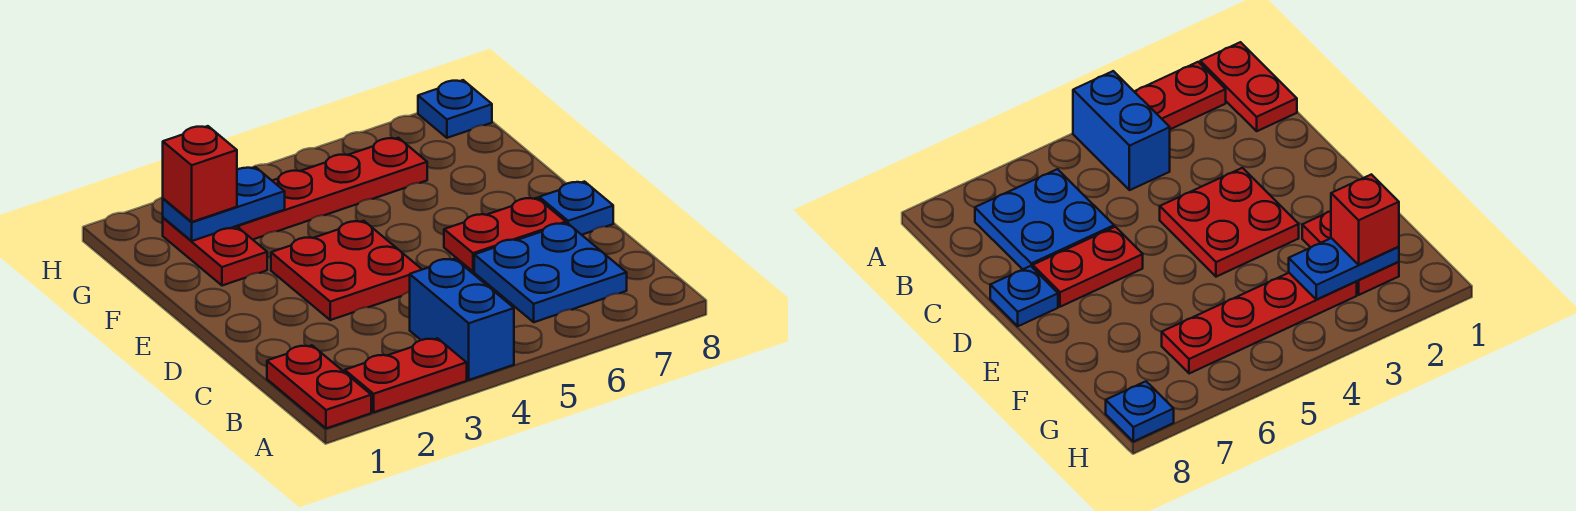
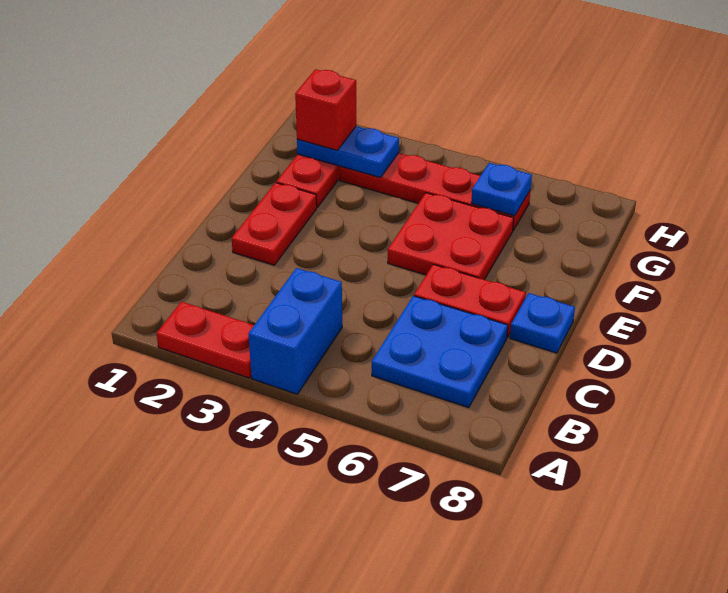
red 1x2 plate [267,345,371,428] -> red 1x2 plate moved to [232,183,317,265]
red 2x2 plate [271,221,422,320] -> red 2x2 plate moved to [388,193,514,280]
blue 1x1 plate [418,80,492,138] -> blue 1x1 plate moved to [471,163,532,216]

